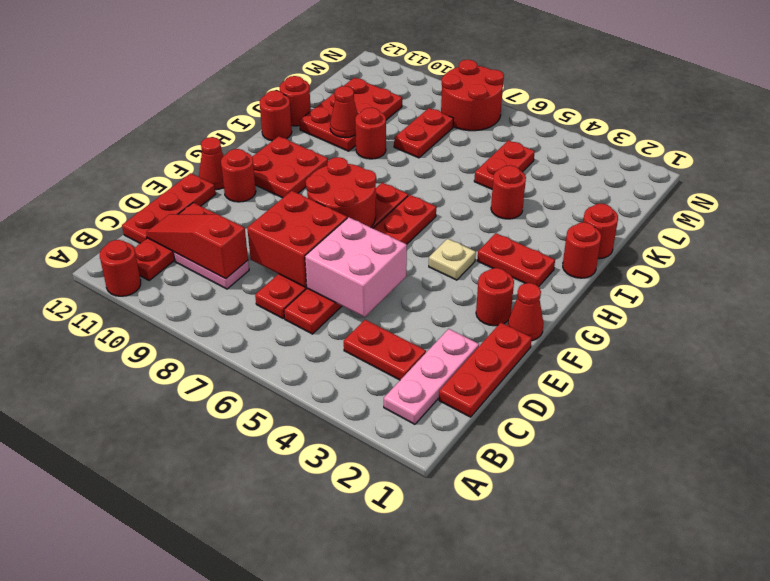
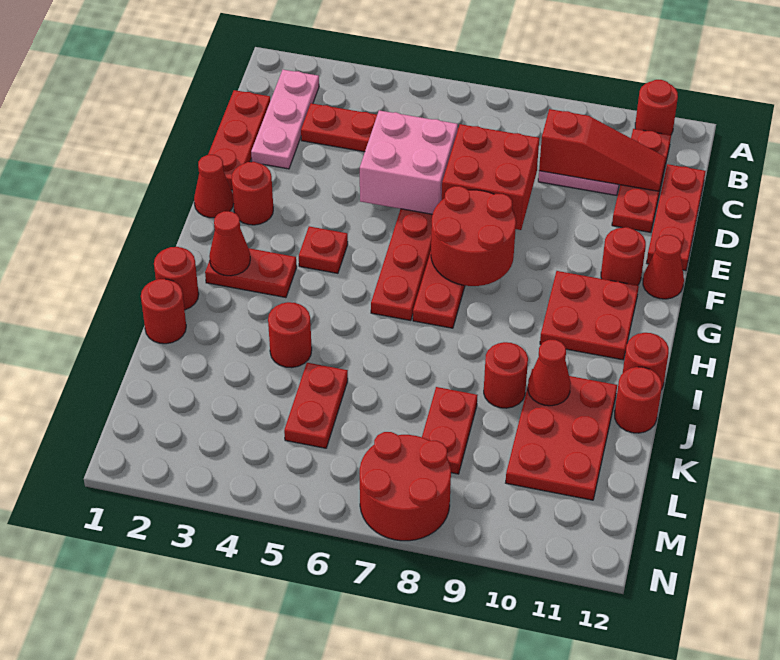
tan 1x1 plate [429,239,476,280] -> red 1x1 plate [299,226,348,273]
none -> red 1x1 cone [209,211,250,276]

